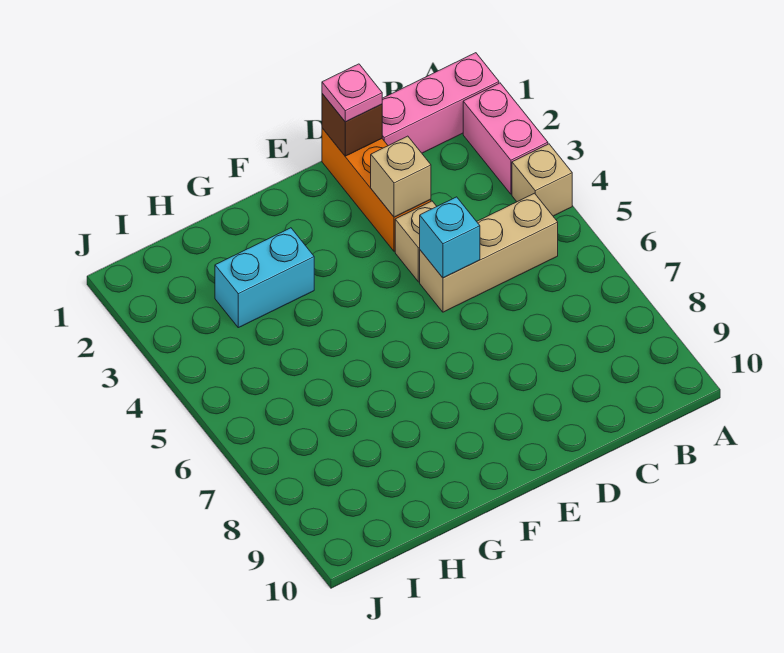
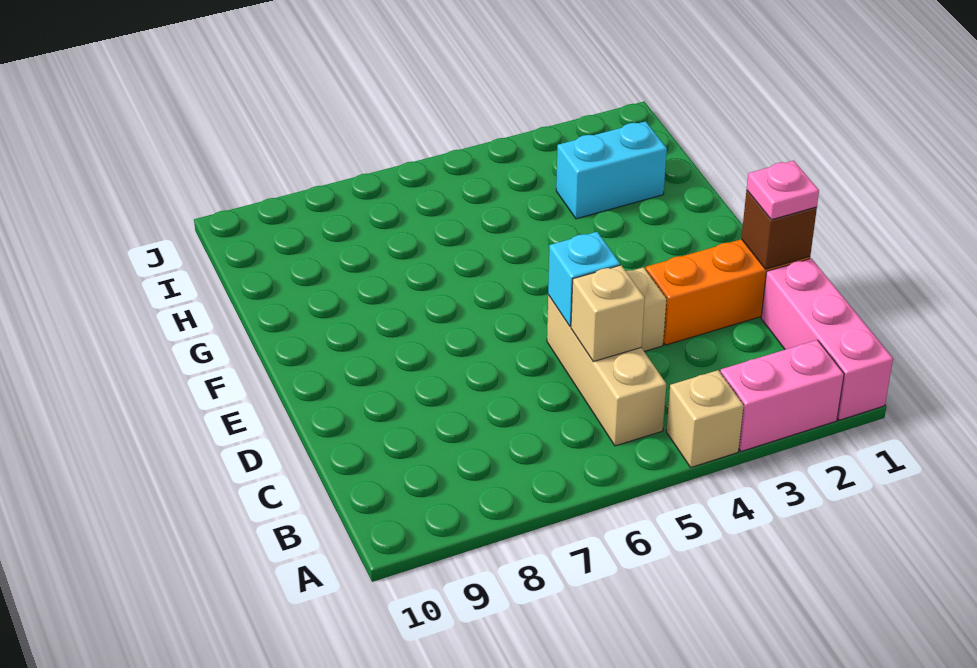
tan 1x1 brick [371,136,431,217] -> tan 1x1 brick moved to [571,265,645,362]
cyan 1x2 brick [215,228,314,328] -> cyan 1x2 brick turned to [556,121,667,219]

